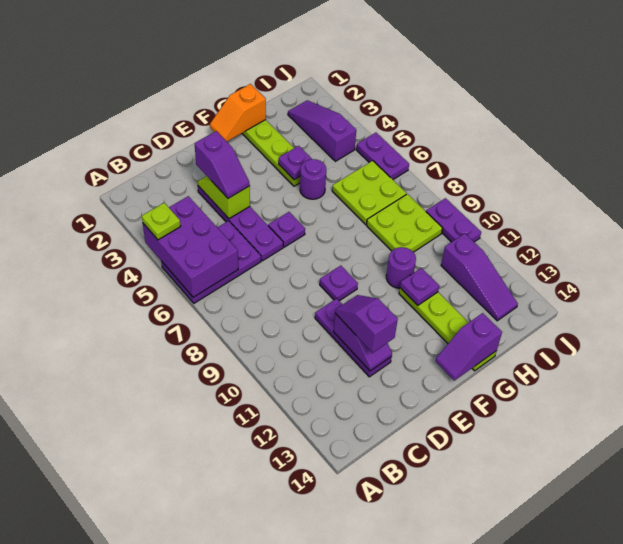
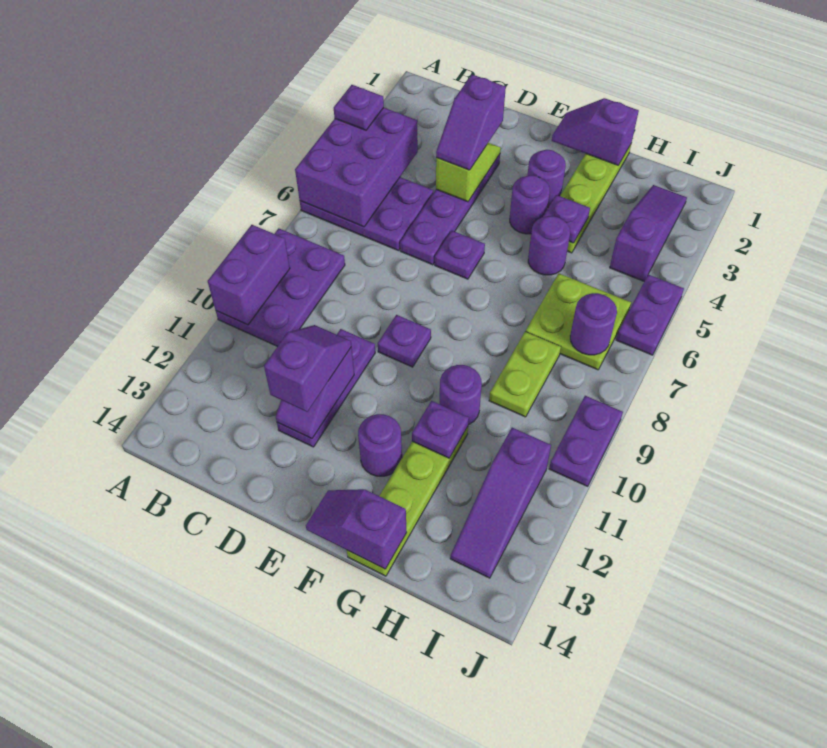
lime 1x1 plate [142,203,181,240] -> purple 1x1 plate [334,85,384,130]
none -> purple 2x3 plate [216,228,345,347]
none -> purple 1x2 brick [208,225,290,325]
orange 1x2 slope [210,84,266,141] -> purple 1x2 slope [552,98,639,165]
none -> purple 1x1 round brick [527,150,566,207]
none -> purple 1x1 round brick [510,175,550,234]
none -> purple 1x1 round brick [358,414,402,476]
lime 2x2 plate [366,194,442,252] -> lime 1x2 plate [489,332,561,417]
none -> purple 1x1 round brick [570,293,617,355]

